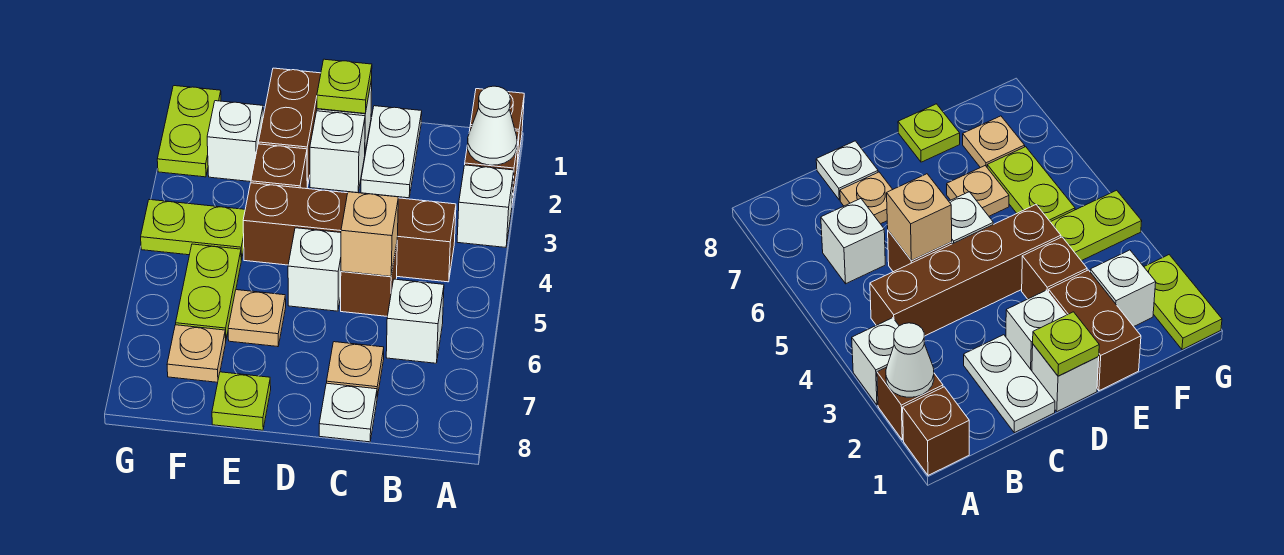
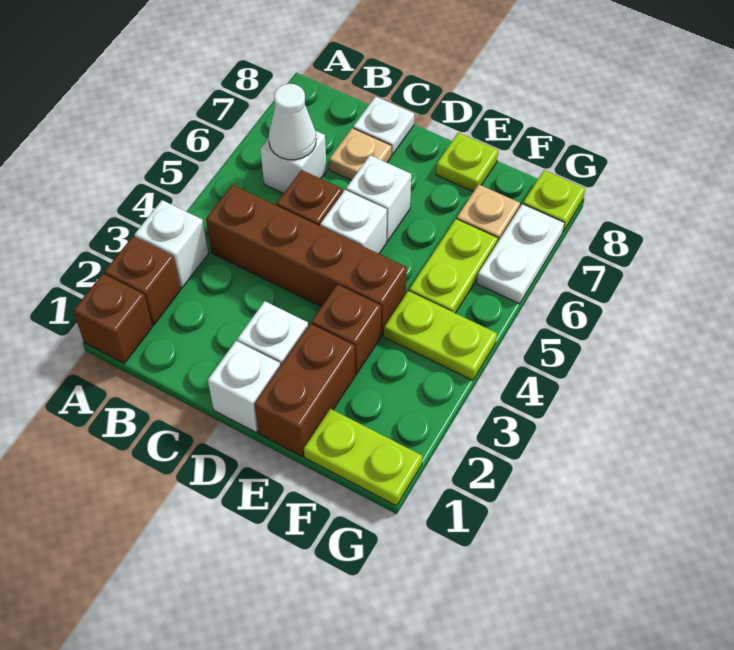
white 1x1 cone [467,86,517,165] -> white 1x1 cone moved to [269,84,316,160]
white 1x2 plate [361,106,422,198] -> white 1x2 plate moved to [477,204,564,304]
tan 1x1 brick [341,192,398,276] -> none
lime 1x1 plate [317,59,372,114] -> lime 1x1 plate moved to [523,170,585,232]
tan 1x1 plate [228,290,286,347] -> none
white 1x1 brick [207,101,263,182] -> white 1x1 brick moved to [346,155,411,242]
lime 1x2 plate [157,86,221,177] -> lime 1x2 plate turned to [304,409,422,506]

